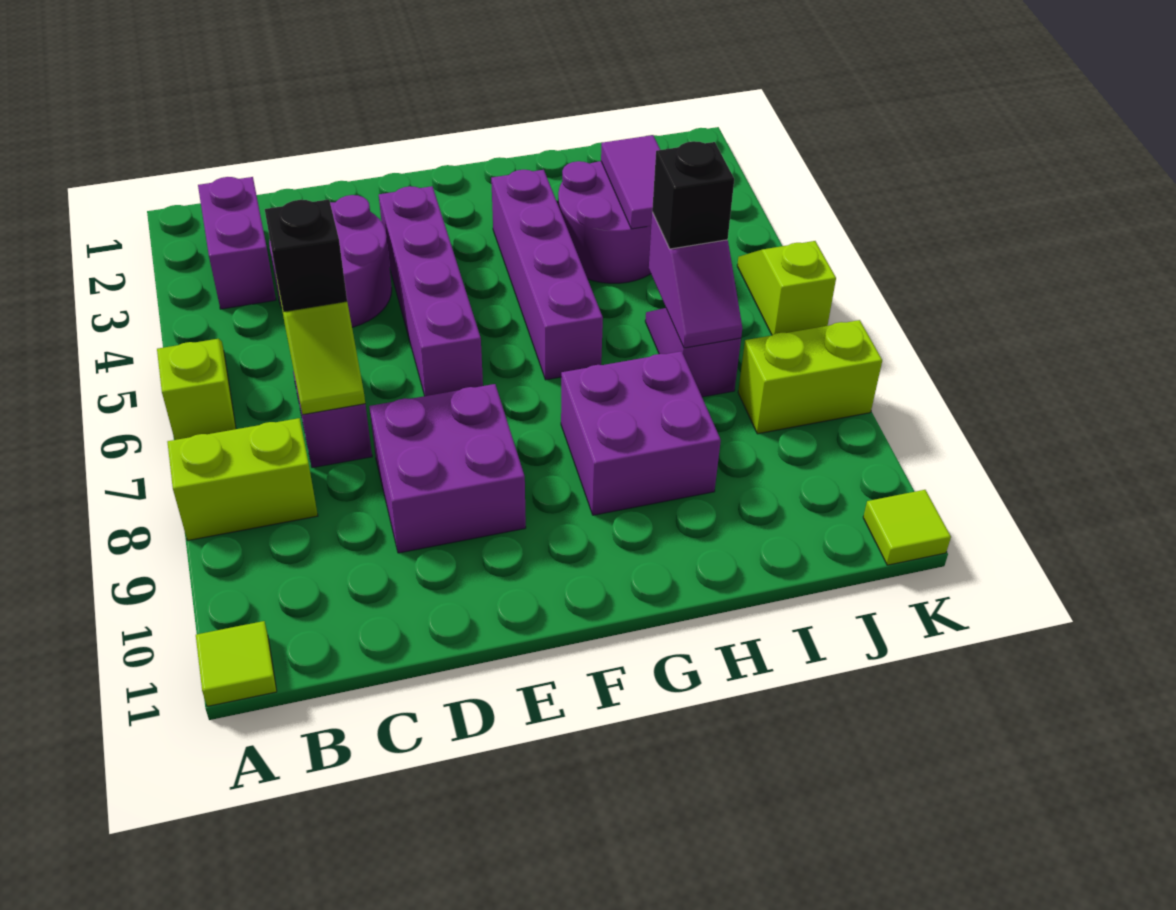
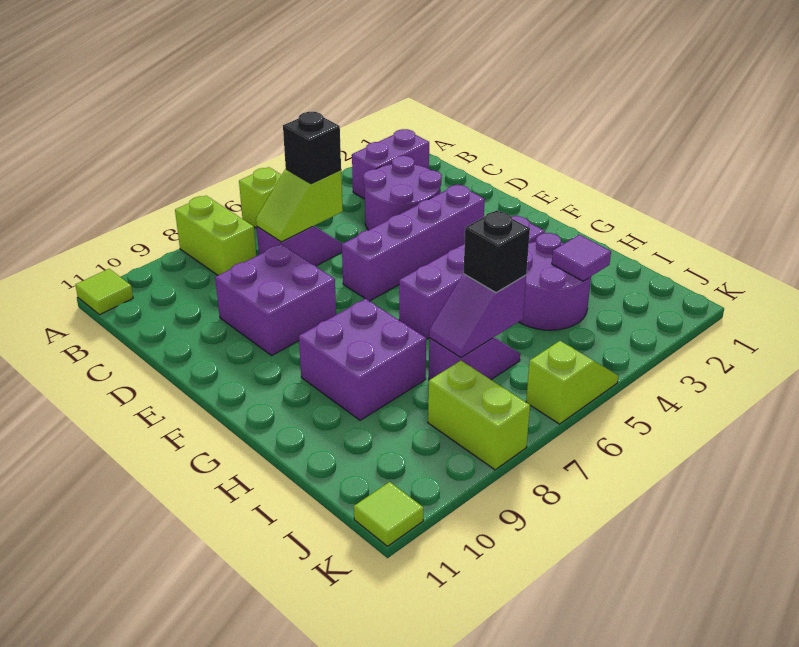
purple 1x2 tile [601,135,660,229] -> purple 1x1 tile [552,235,611,281]

